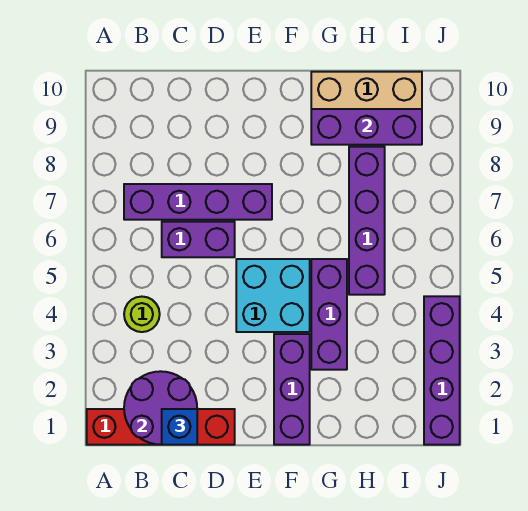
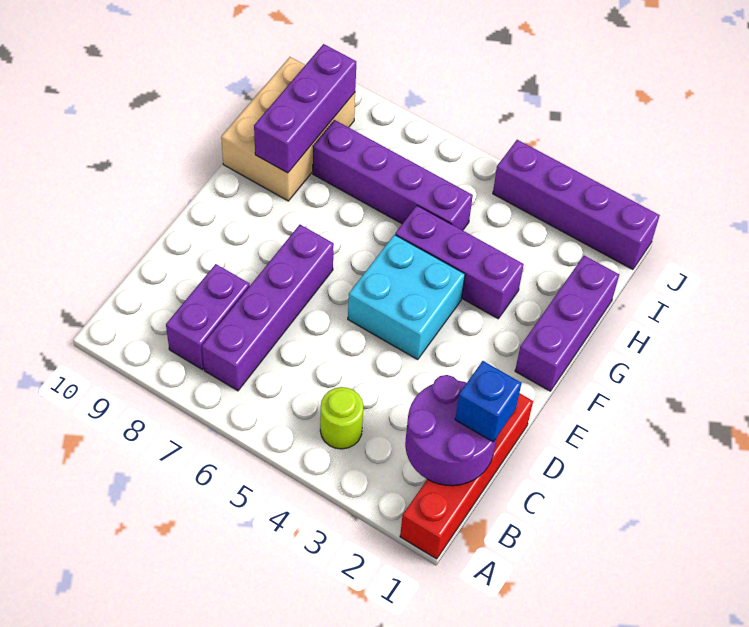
purple 1x2 brick [162,222,235,257] -> purple 1x2 brick moved to [166,264,250,370]
purple 1x3 brick [274,334,310,445] -> purple 1x3 brick turned to [515,256,619,391]

